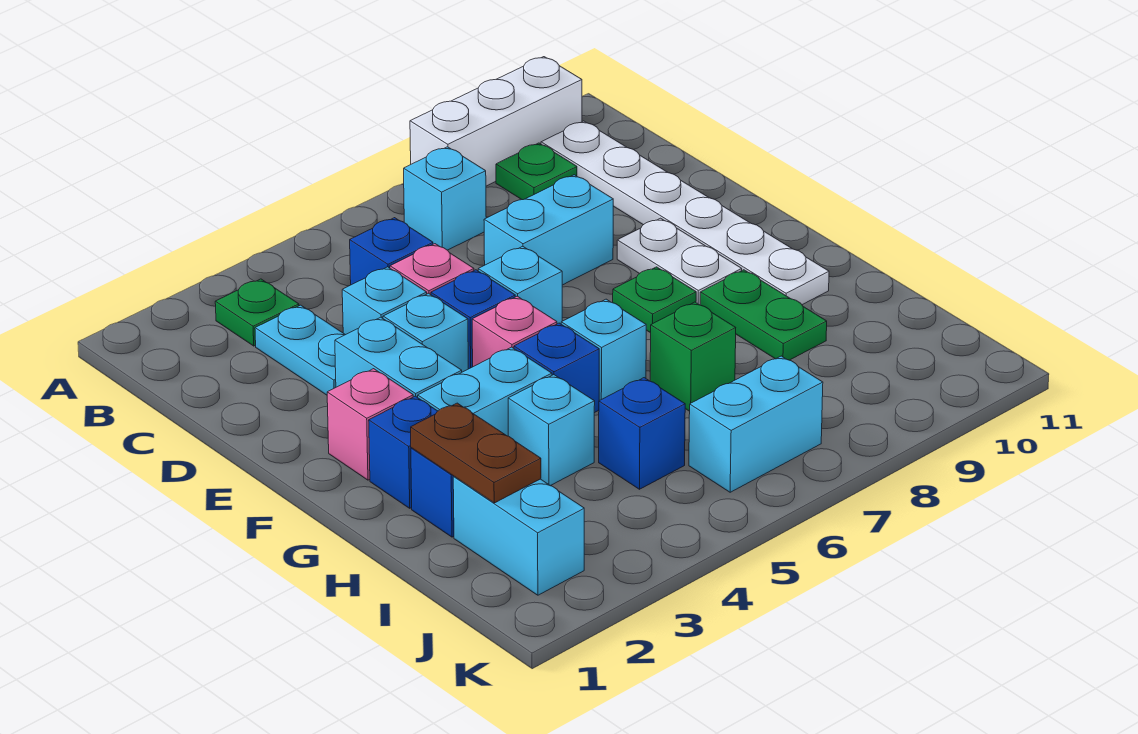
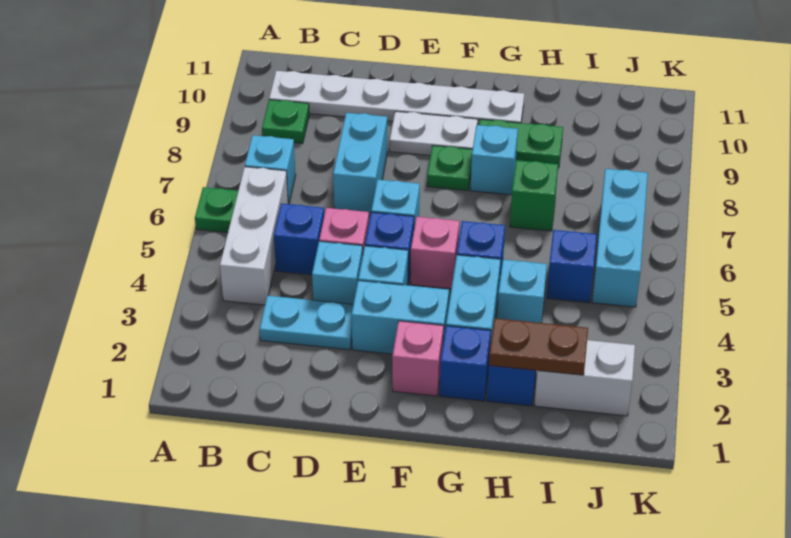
white 1x3 brick [410,57,582,186] -> white 1x3 brick moved to [220,167,288,305]
green 1x1 plate [215,279,299,346] -> green 1x1 plate moved to [195,187,238,233]
cyan 1x1 brick [561,299,646,400] -> cyan 1x1 brick moved to [470,125,518,195]
cyan 1x2 brick [453,477,584,595] -> white 1x2 brick [534,340,635,416]
cyan 1x2 brick [689,356,823,492] -> cyan 1x3 brick [592,169,648,307]

